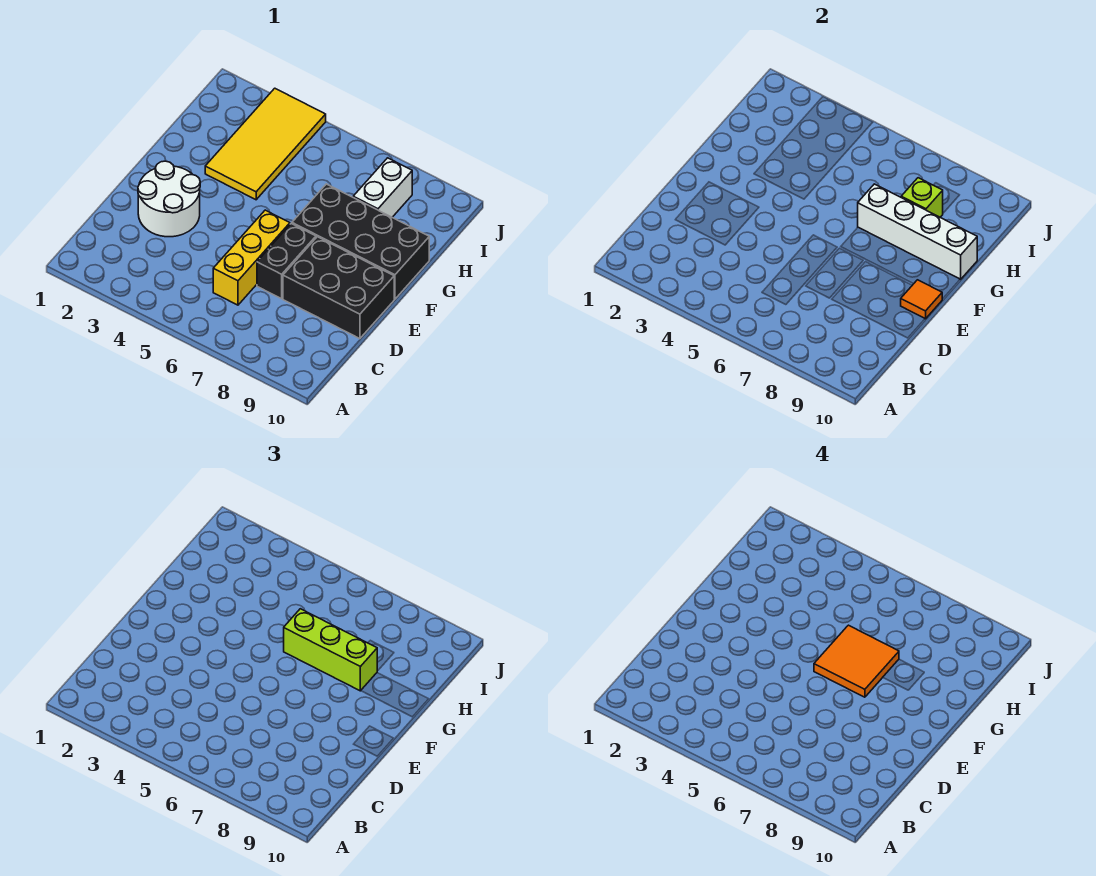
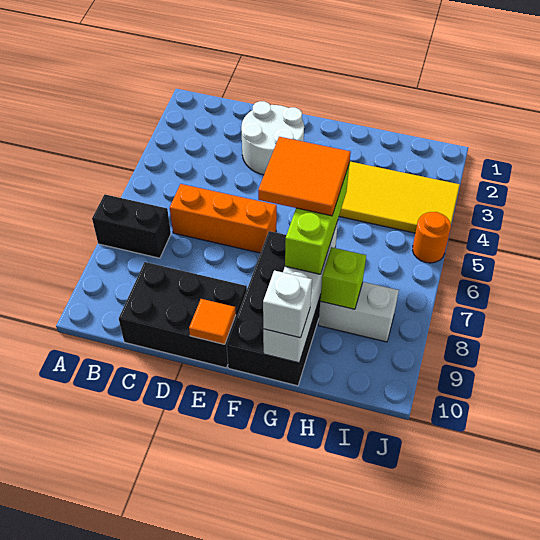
yellow 1x3 brick [213,210,290,305] -> orange 1x3 brick [170,184,277,253]
black 1x2 brick [257,224,316,299] -> black 1x2 brick moved to [92,194,171,258]
black 2x3 brick [283,237,394,339] -> black 2x3 brick turned to [119,262,247,368]
none -> white 1x1 brick [263,271,312,338]
none -> orange 1x1 round brick [413,212,451,263]

